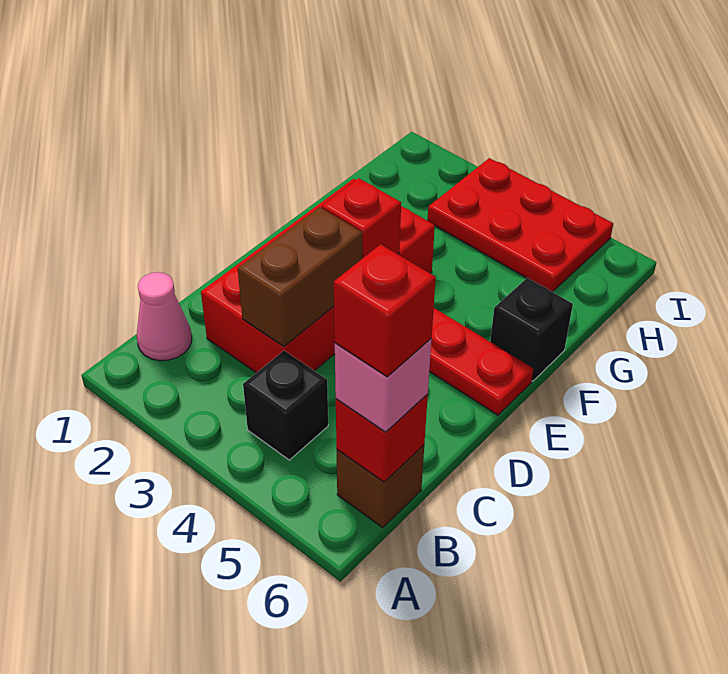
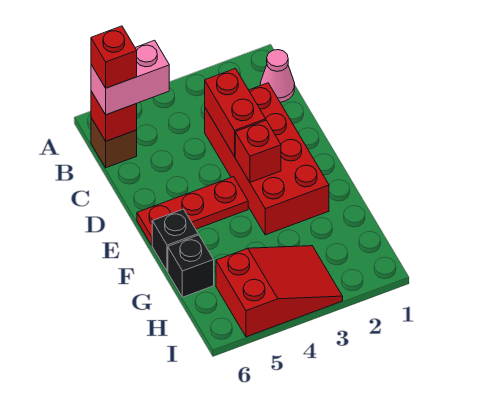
black 1x1 brick [243,351,328,460] -> black 1x1 brick moved to [168,235,214,297]
pink 1x1 brick [335,339,432,432] -> pink 1x2 brick [91,40,169,115]
brown 1x2 brick [238,207,362,347] -> red 1x2 brick [205,69,266,156]
red 2x3 plate [428,158,613,292] -> red 2x3 slope [216,246,343,337]

